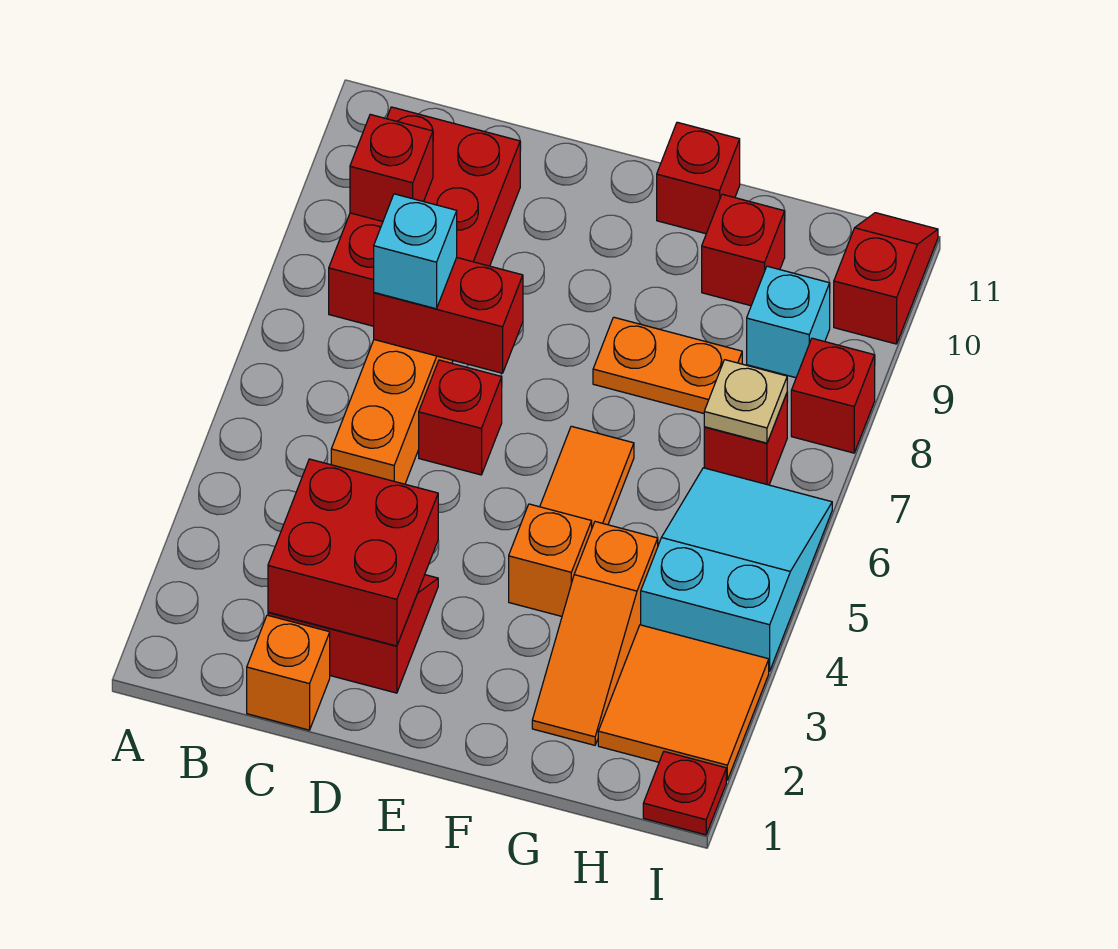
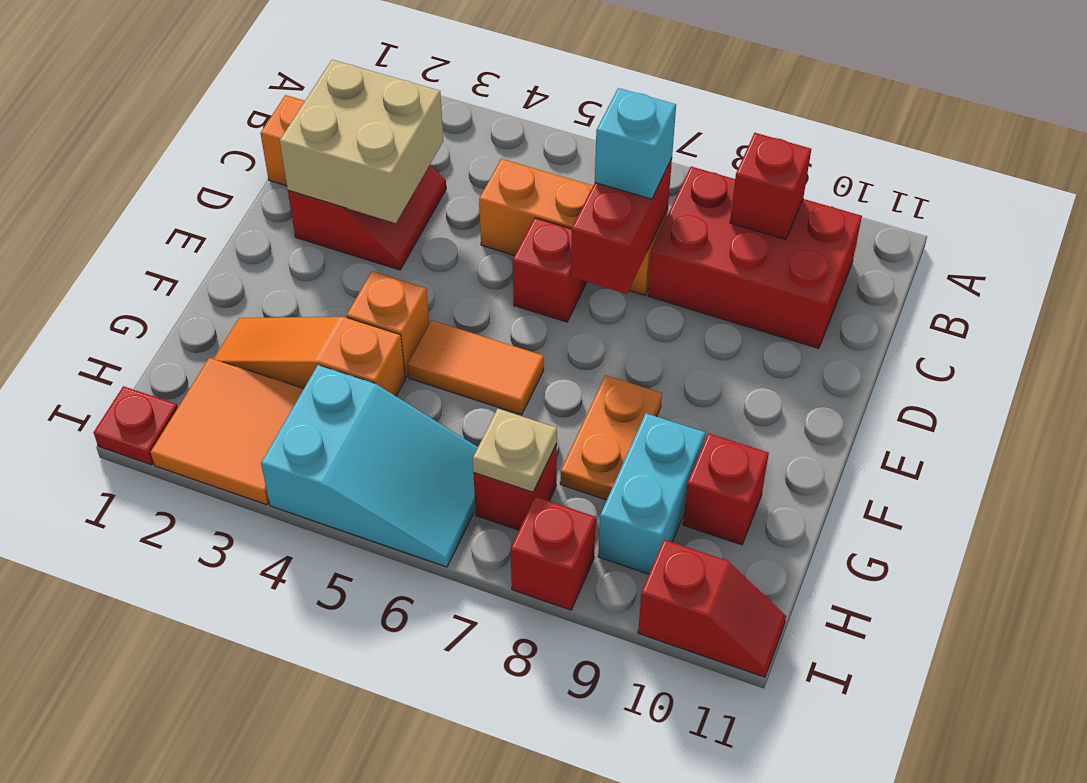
red 2x2 brick [268,459,438,646] -> tan 2x2 brick [280,60,443,223]
red 1x1 brick [657,122,740,234] -> none
cyan 1x1 brick [747,266,830,378] -> cyan 1x2 brick [598,413,705,574]

